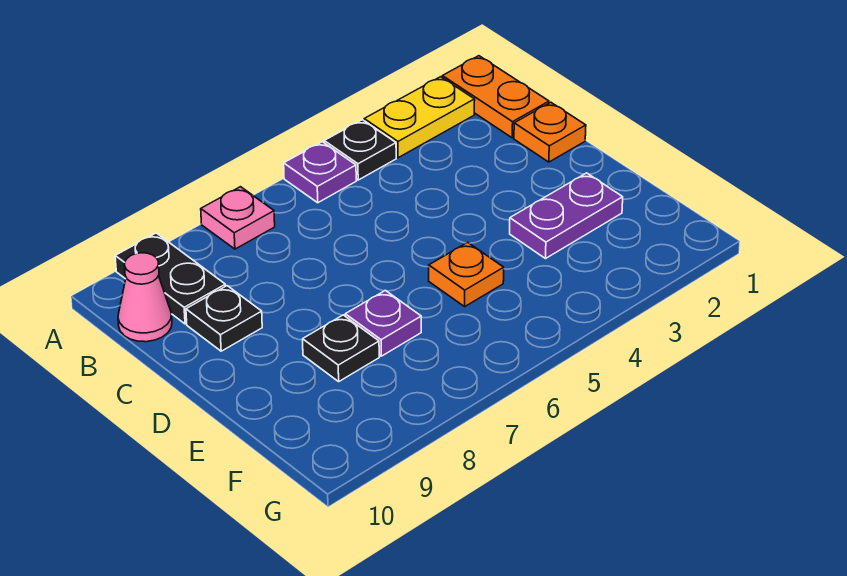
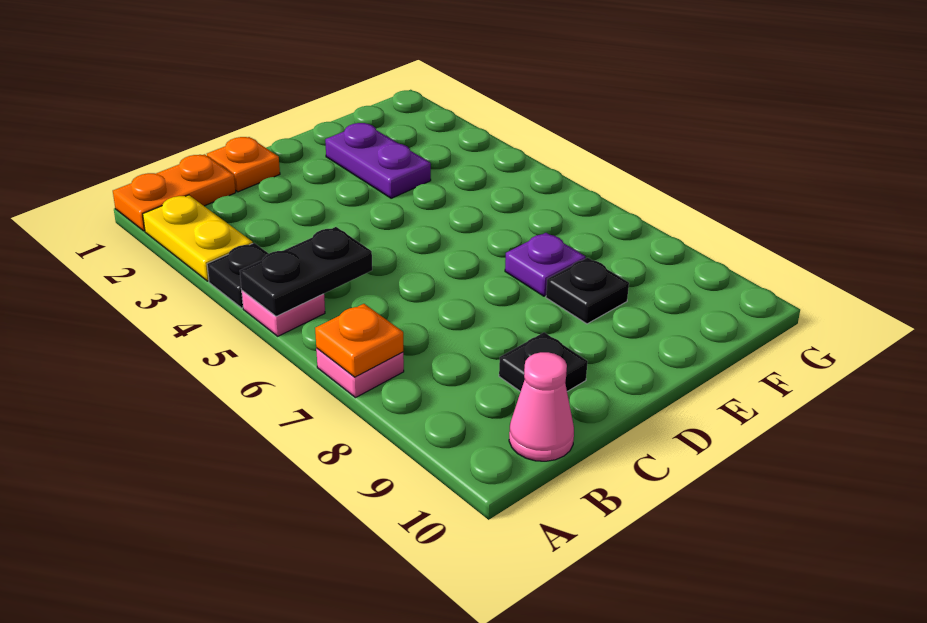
purple 1x1 plate [284,142,356,203] -> pink 1x1 plate [242,291,325,336]
black 1x2 plate [115,233,225,324] -> black 1x2 plate moved to [240,227,372,316]
orange 1x1 plate [429,242,504,306] -> orange 1x1 plate moved to [315,304,403,377]

